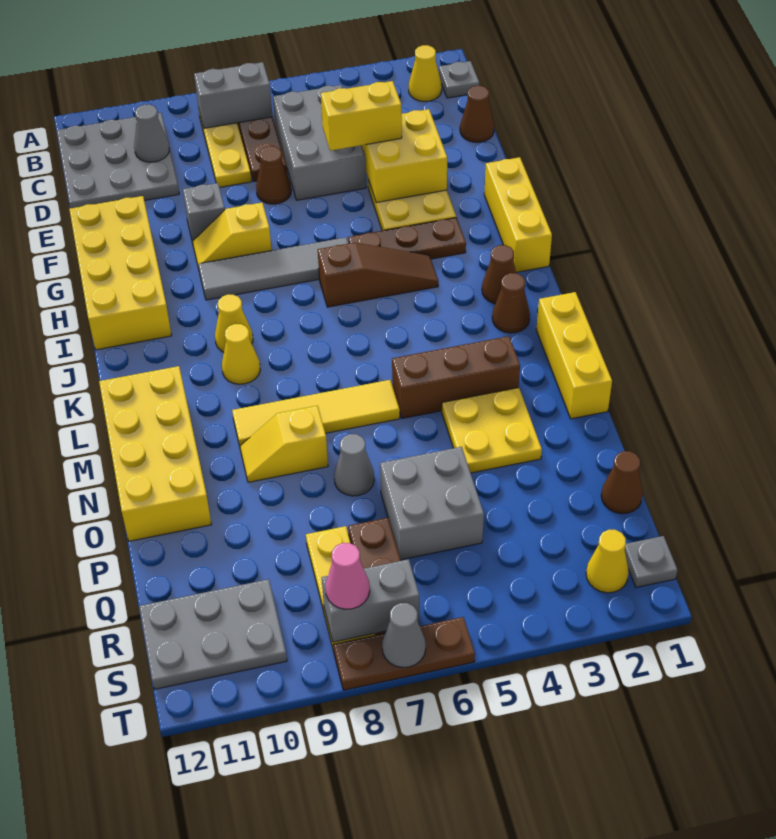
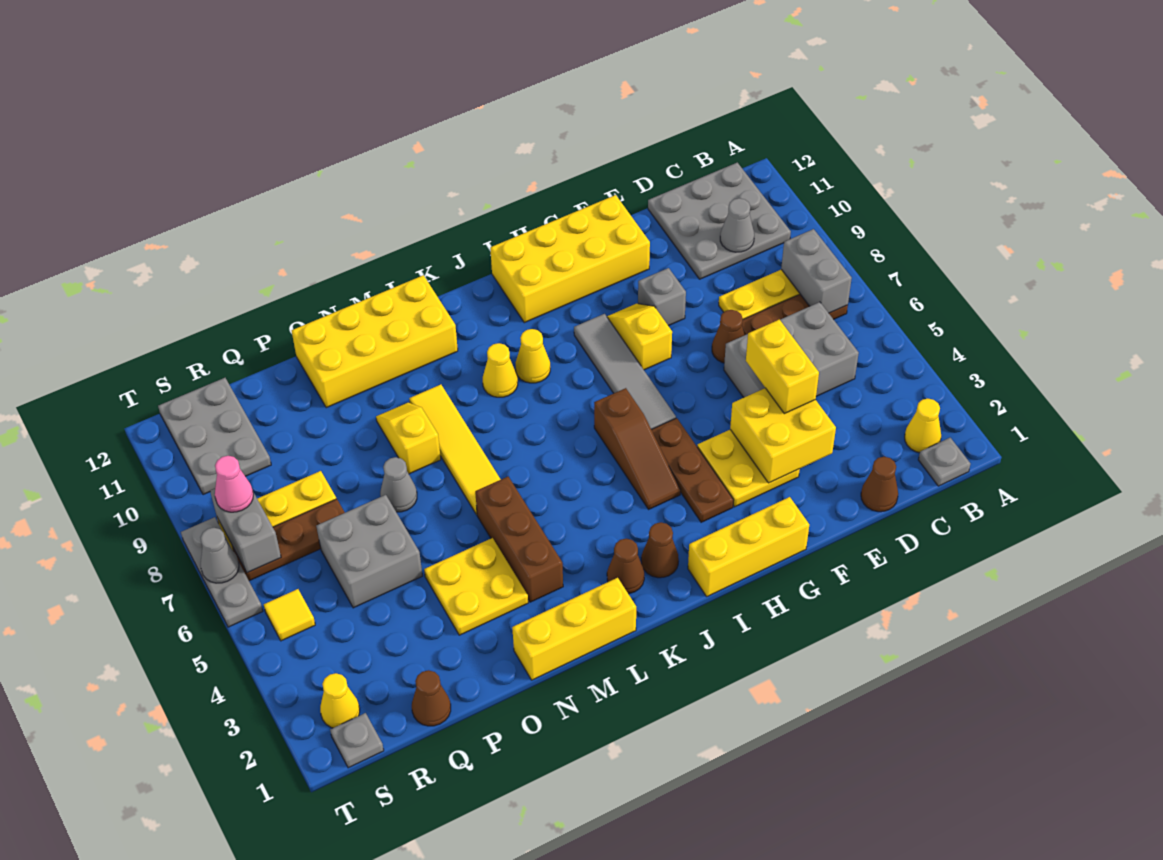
none -> yellow 1x1 tile [264,589,315,641]
brown 1x3 plate [333,617,475,690] -> grey 1x3 plate [181,517,263,627]

